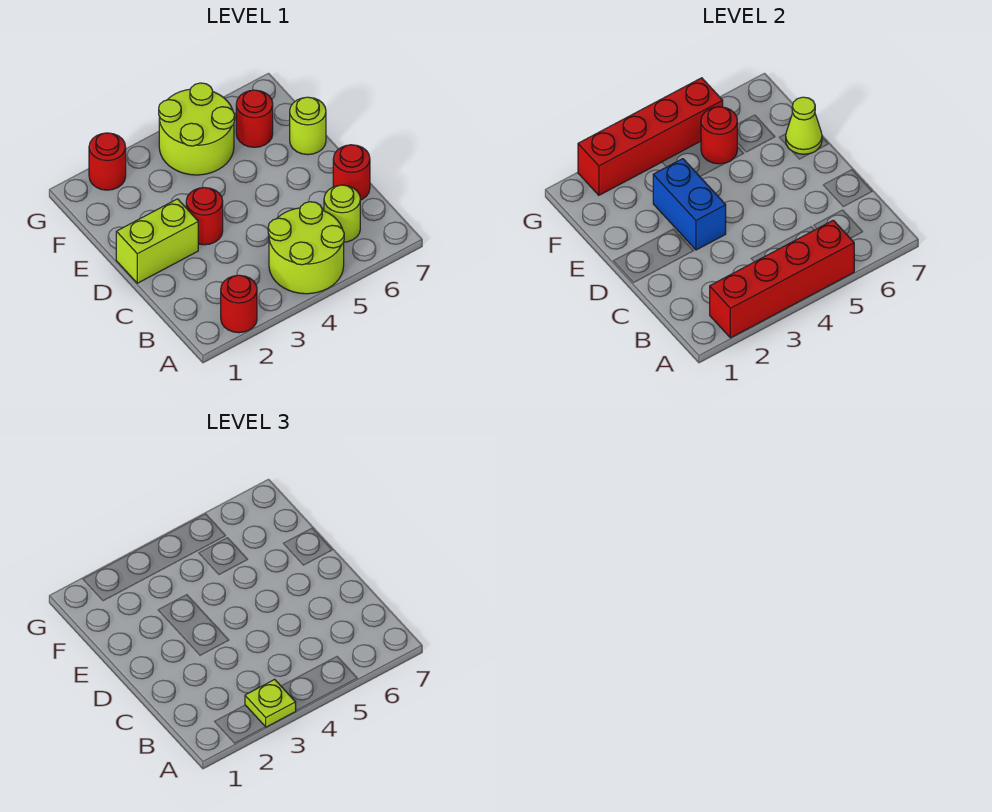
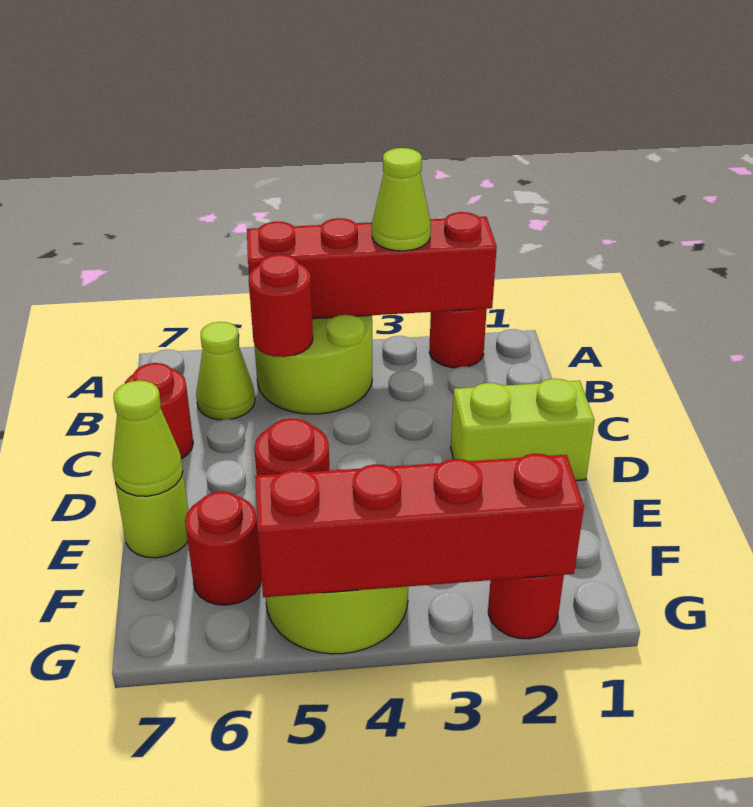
lime 1x1 plate [245,679,296,727] -> lime 1x1 cone [372,148,431,251]
lime 1x1 round brick [324,185,360,242] -> lime 1x1 cone [196,322,255,420]
red 1x1 round brick [186,187,223,245] -> red 1x1 round brick moved to [249,254,313,357]
blue 1x2 brick [653,159,726,250] -> none

